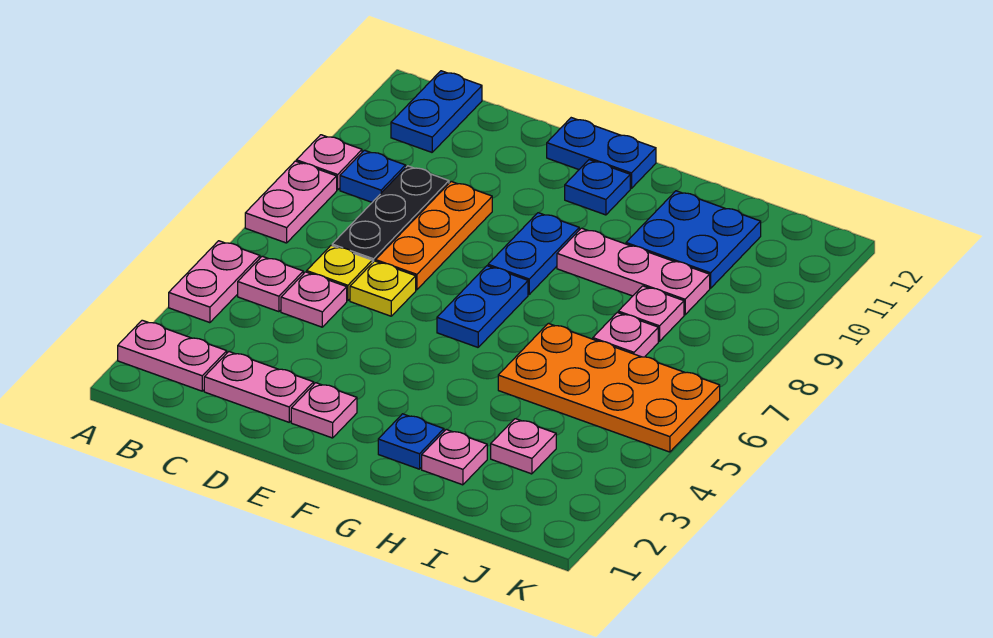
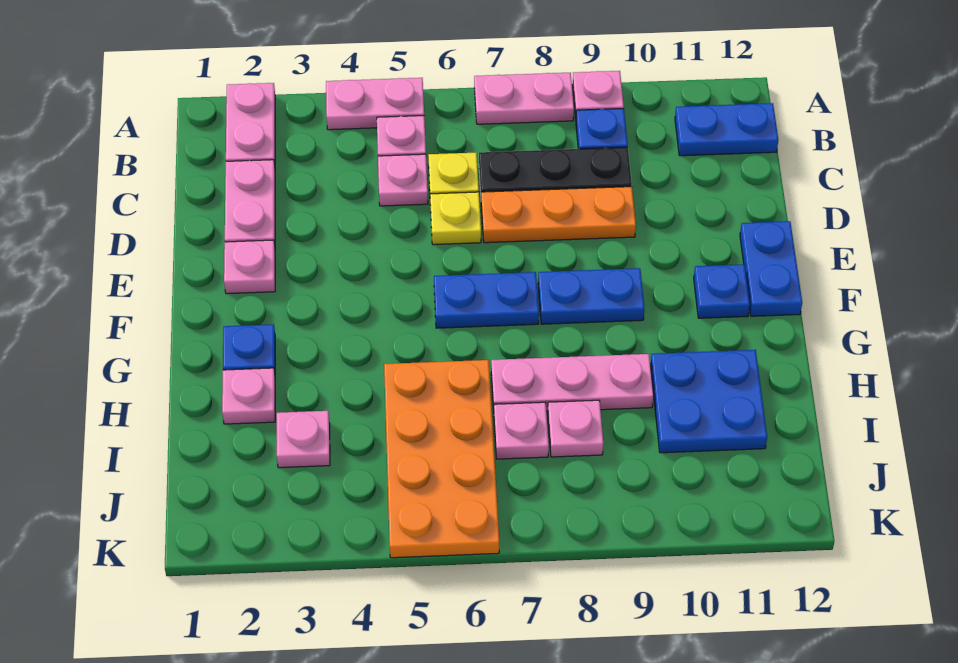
pink 1x3 plate [557,228,710,315] -> pink 1x3 plate turned to [491,354,653,412]

